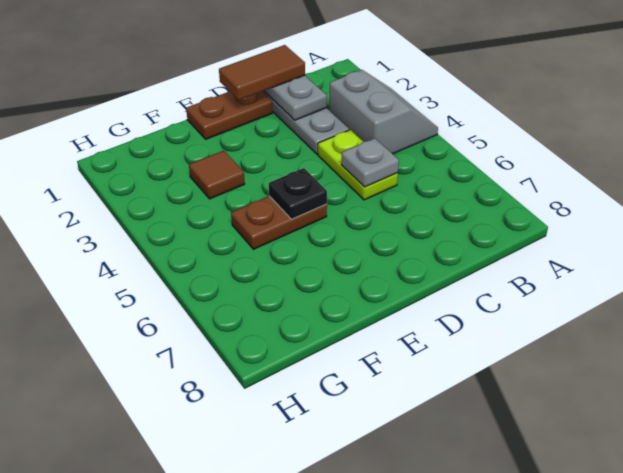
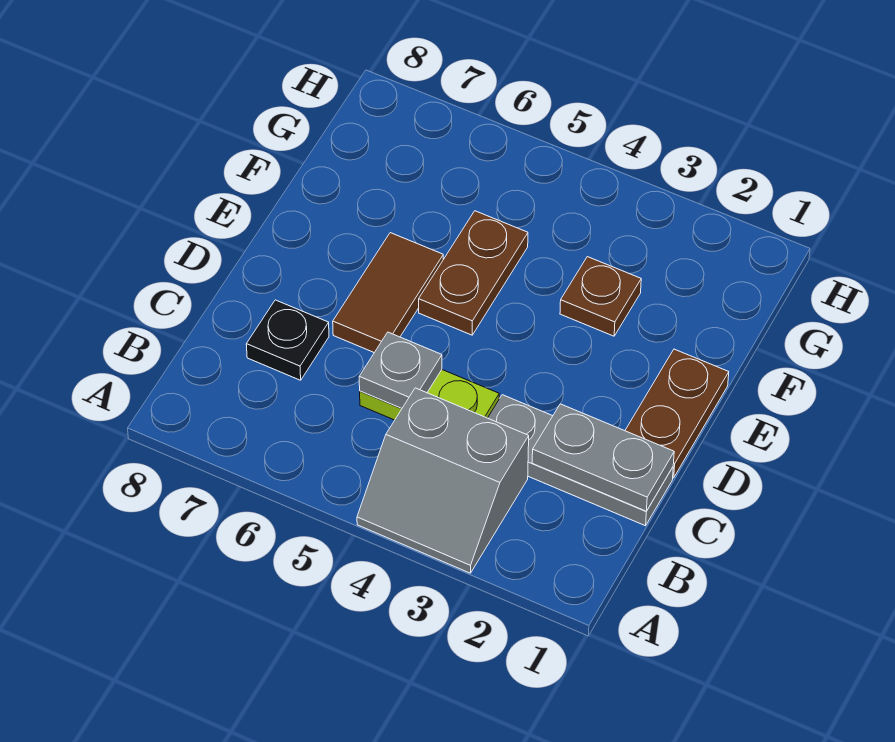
brown 1x2 tile [219,45,305,100] -> brown 1x2 tile moved to [333,233,443,353]
black 1x1 plate [269,168,327,219] -> black 1x1 plate moved to [246,300,329,380]
brown 1x1 tile [189,151,245,199] -> brown 1x1 plate [560,257,641,336]

